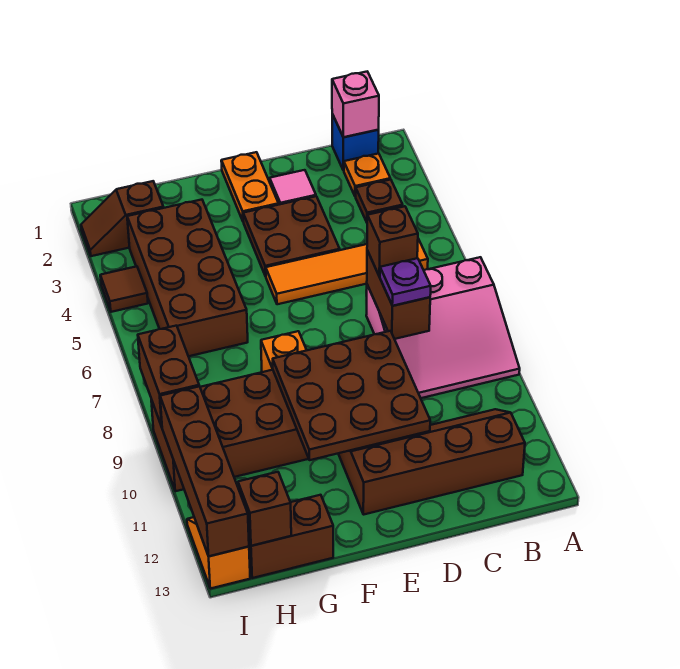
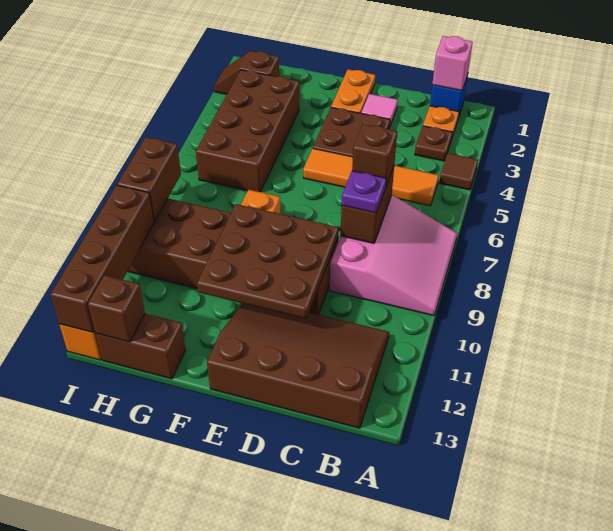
pink 3x3 slope [366,257,520,398] -> pink 3x3 slope turned to [329,195,457,316]
brown 2x4 slope [338,409,525,515] -> brown 3x4 slope [207,303,389,428]
brown 1x1 tile [100,266,148,312] -> brown 1x1 tile moved to [440,153,478,190]

